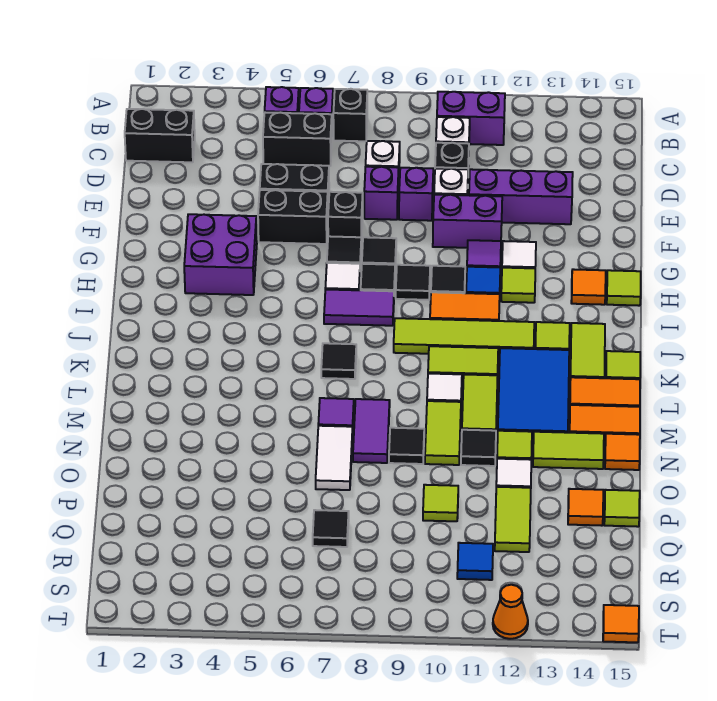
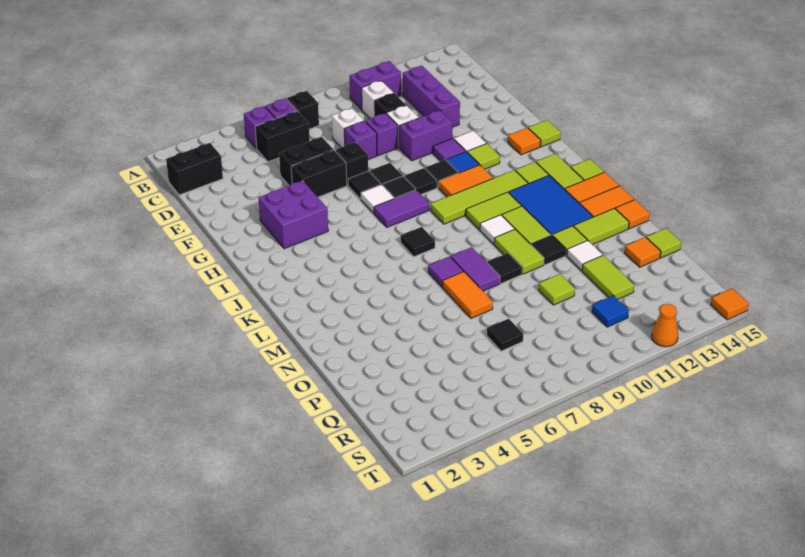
purple 1x3 brick [469,169,573,224] -> purple 1x3 brick turned to [403,66,460,127]
white 1x2 tile [316,426,353,490] -> orange 1x2 tile [443,271,493,318]

